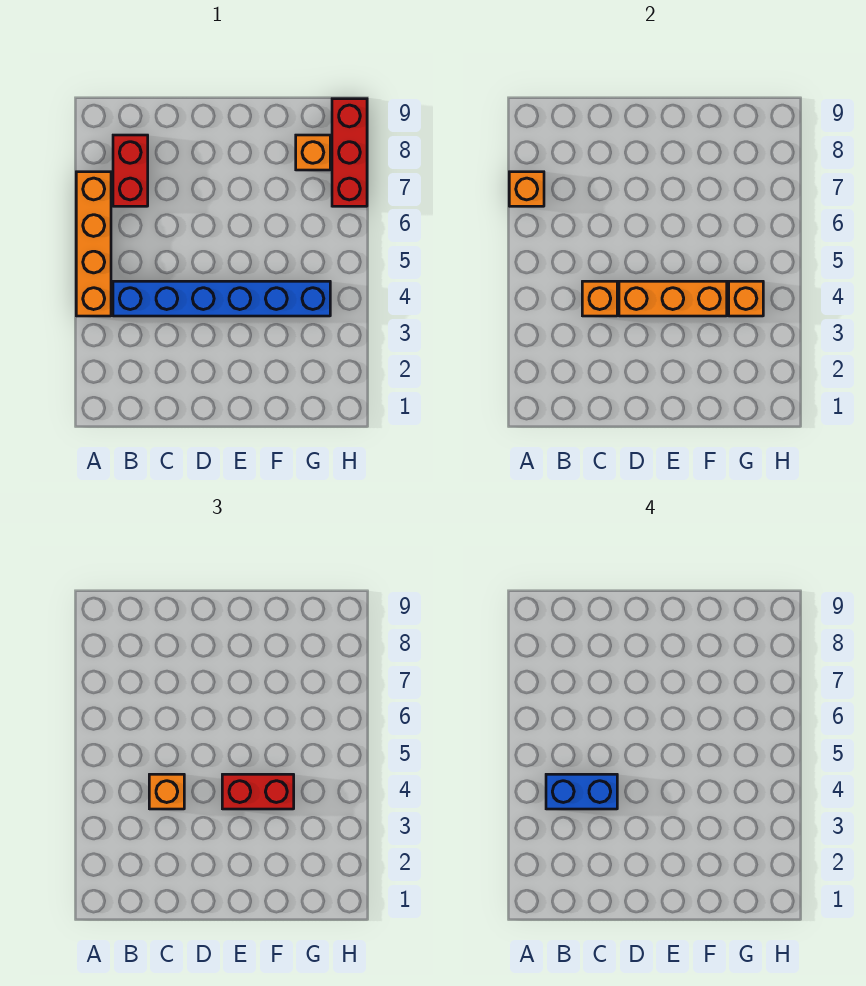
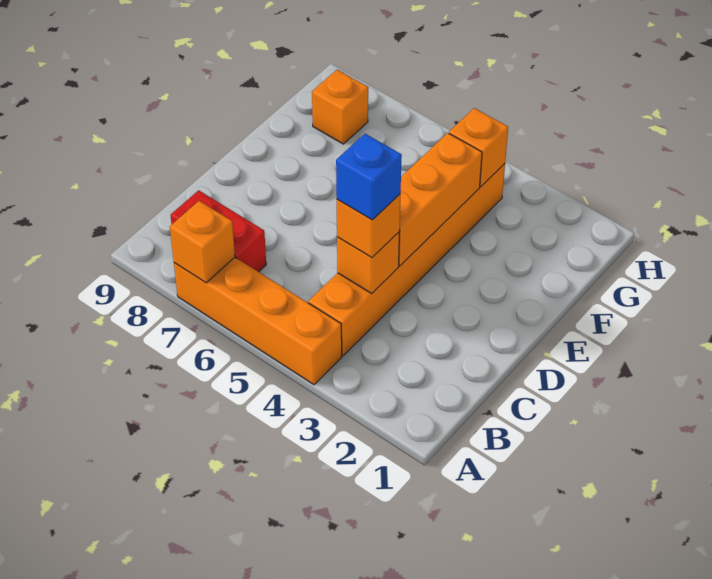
blue 1x6 brick [113,281,330,316] -> orange 1x6 brick [308,164,505,356]
blue 1x2 brick [546,774,617,809] -> blue 1x1 brick [336,134,402,220]
red 1x2 brick [222,774,294,809] -> none
red 1x3 brick [332,99,367,206] -> none

